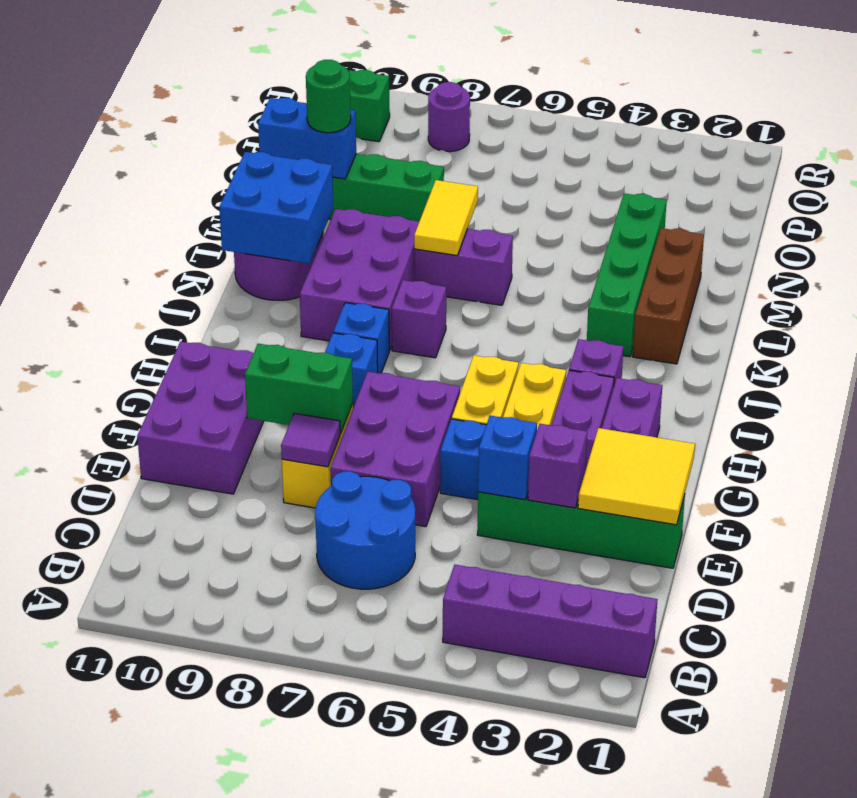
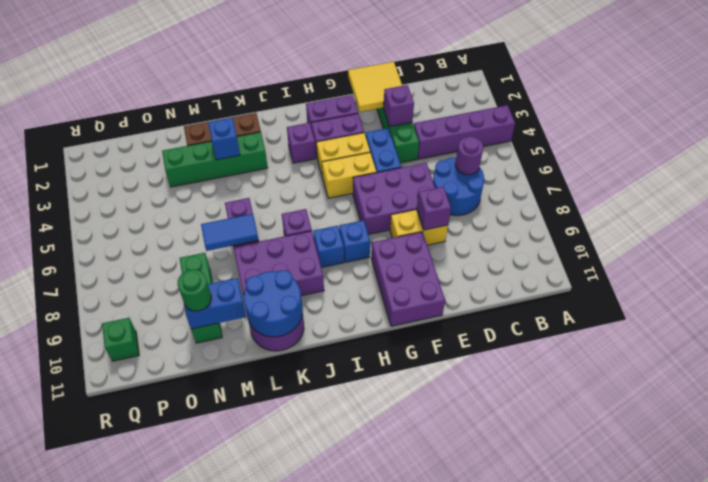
purple 1x4 brick [443,565,657,678] -> purple 1x4 brick turned to [413,105,515,159]
blue 1x1 brick [478,416,537,500] -> blue 1x1 brick moved to [208,118,240,160]
purple 1x1 tile [281,413,340,467] -> purple 1x1 brick [417,187,451,230]
purple 2x3 brick [137,342,264,494] -> purple 2x3 brick turned to [371,232,445,326]
green 1x2 brick [245,344,353,433] -> none
blue 2x2 brick [219,152,333,264] -> blue 2x2 round brick [244,270,303,337]
yellow 1x2 tile [414,180,478,255] -> blue 1x2 tile [201,214,259,251]
blue 1x2 brick [258,98,356,179] -> blue 1x2 brick turned to [184,278,246,329]
purple 1x1 round brick [428,82,470,152] -> purple 1x1 round brick moved to [455,136,483,175]

